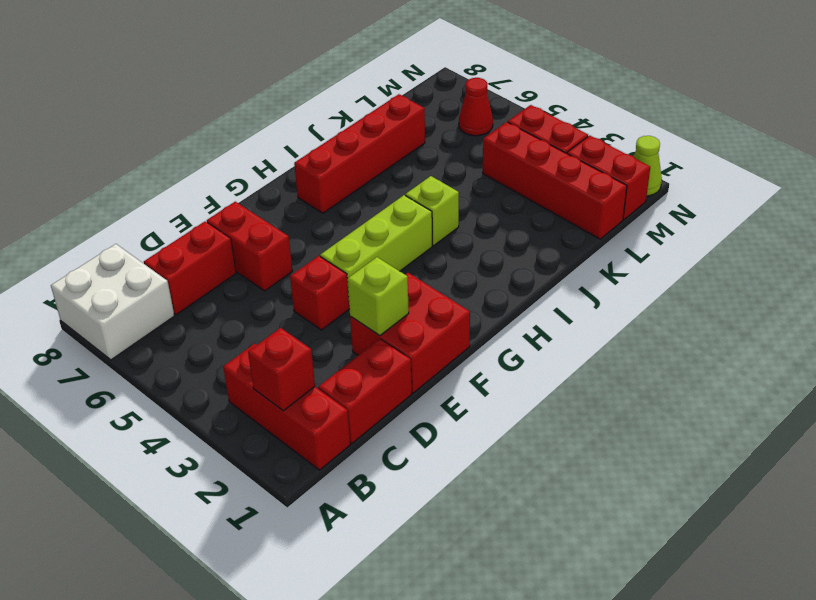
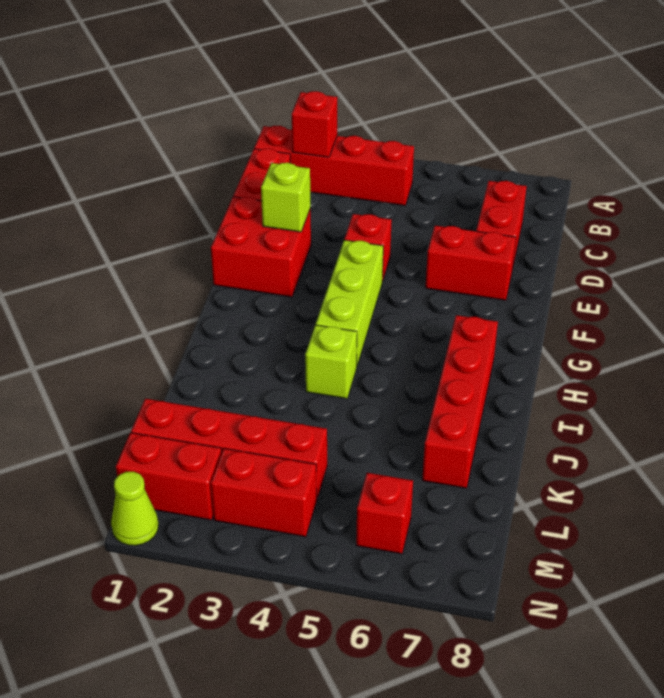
white 2x2 brick [51,244,174,360] -> none
red 1x3 brick [223,344,350,470] -> red 1x4 brick [254,126,414,206]
red 1x1 cone [459,78,493,136] -> red 1x1 brick [356,473,413,554]

